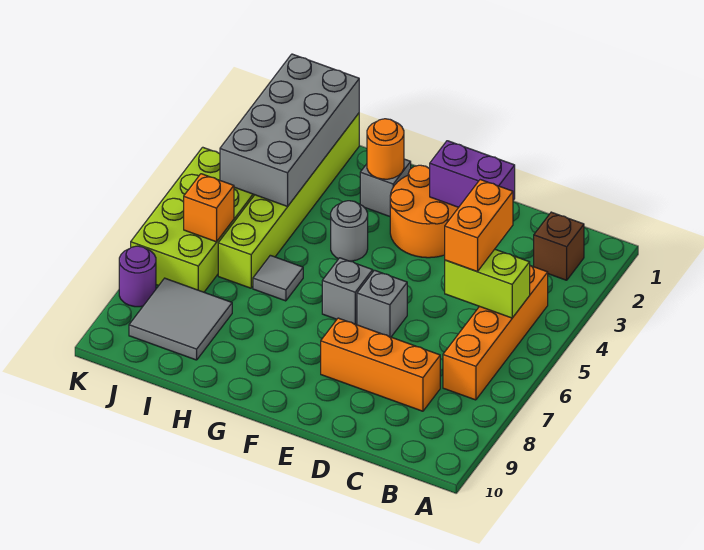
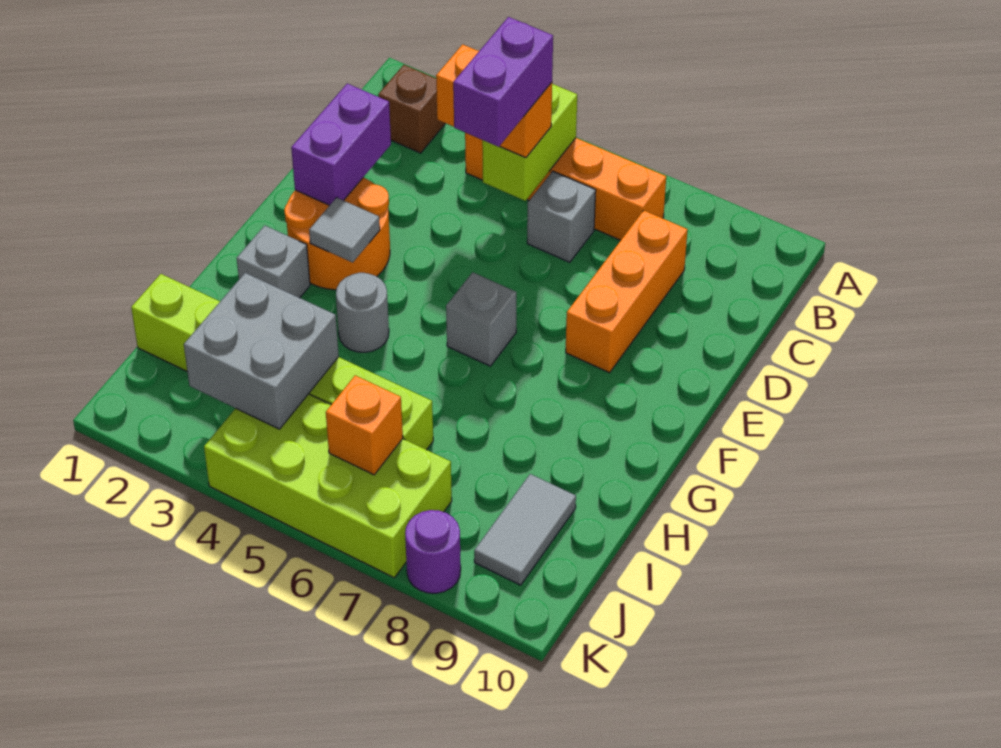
none -> purple 1x2 brick [453,17,553,147]
grey 1x1 brick [357,270,407,337] -> grey 1x1 brick moved to [527,171,596,262]
orange 1x1 round brick [367,119,404,179] -> none
grey 1x1 tile [253,255,303,301] -> grey 1x1 tile moved to [309,197,380,262]
grey 2x4 brick [220,54,359,206] -> grey 2x2 brick [184,273,339,429]
grey 2x2 tile [129,278,232,360] -> grey 1x2 tile [474,474,576,585]

